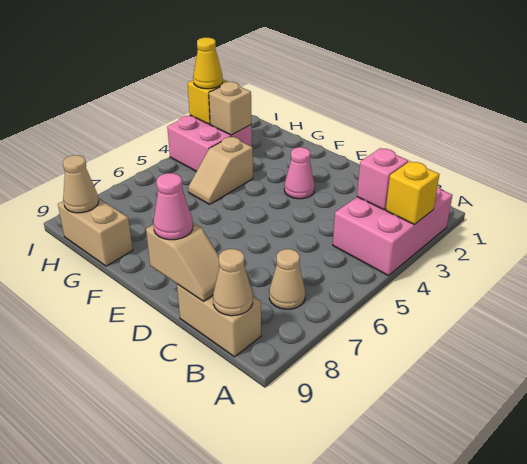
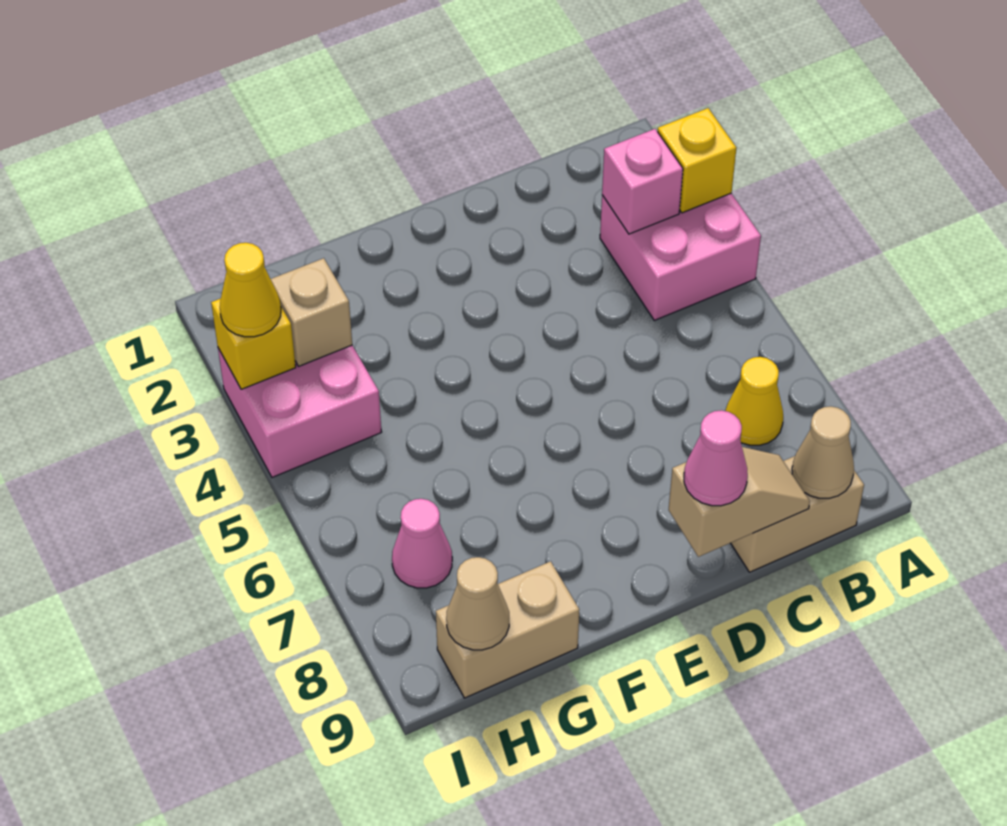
pink 2x3 brick [333,186,452,276] -> pink 2x2 brick [600,193,761,320]
tan 1x1 cone [269,249,305,309] -> yellow 1x1 cone [725,357,783,445]
pink 1x1 cone [284,147,315,199] -> pink 1x1 cone moved to [392,499,452,588]
tan 1x2 slope [188,137,253,204] -> none

